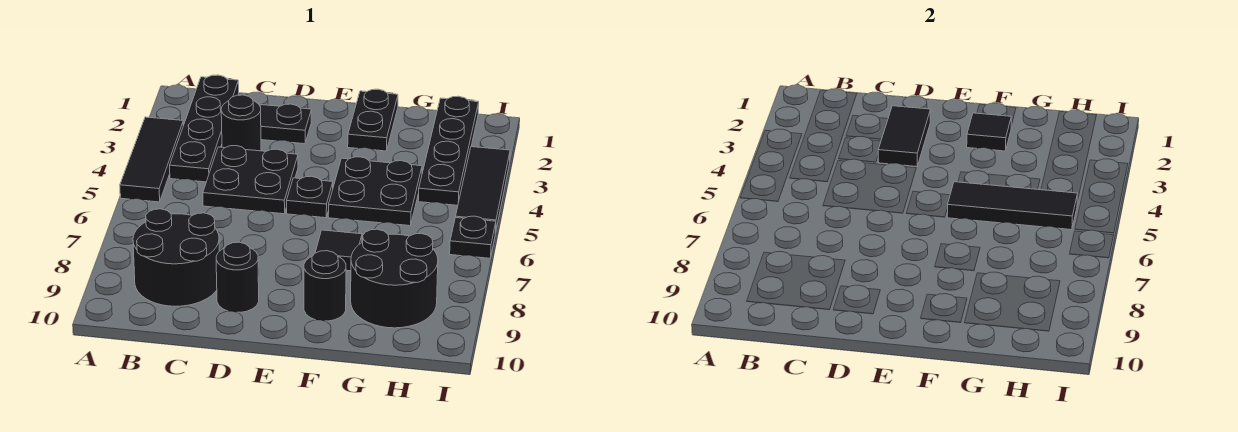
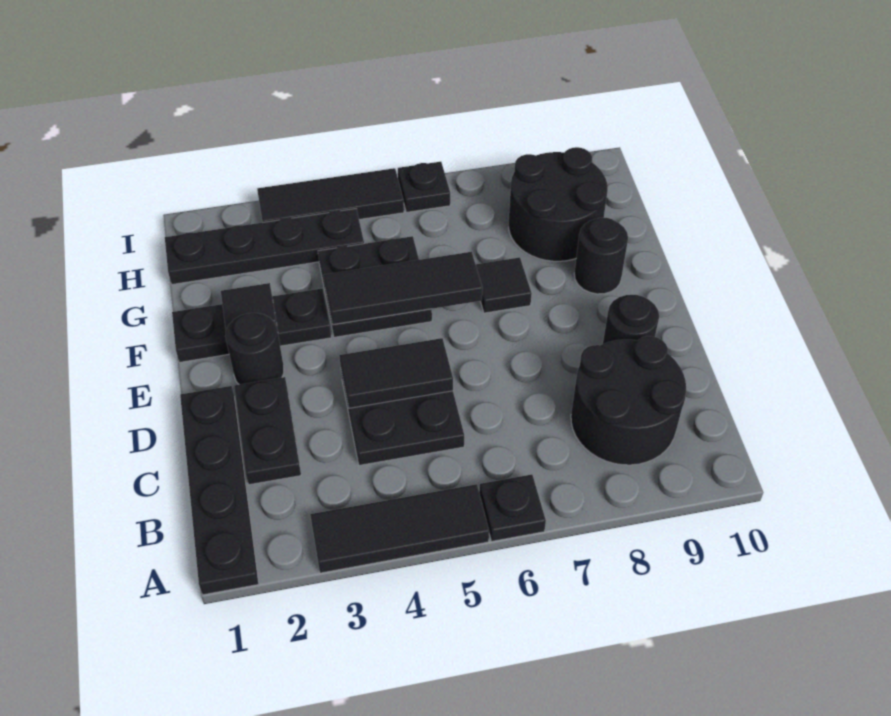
black 1x4 plate [170,75,239,182] -> black 1x4 plate turned to [180,386,259,595]
black 1x1 round brick [221,95,261,151] -> black 1x1 round brick moved to [225,313,284,385]
black 1x2 tile [878,106,931,167] -> black 1x2 tile moved to [339,338,453,408]
black 1x1 plate [287,176,333,218] -> black 1x1 plate moved to [479,475,546,541]
black 1x2 plate [348,89,398,151] -> black 1x3 plate [172,289,331,362]
black 1x3 tile [947,182,1078,230] -> black 1x3 tile turned to [324,252,482,325]

